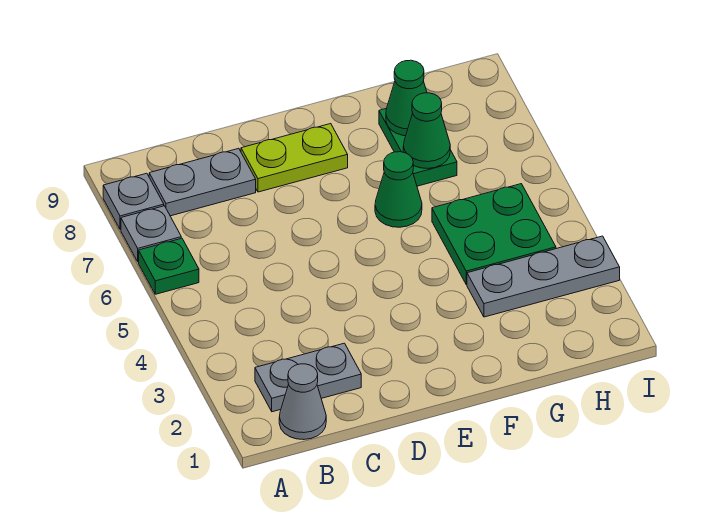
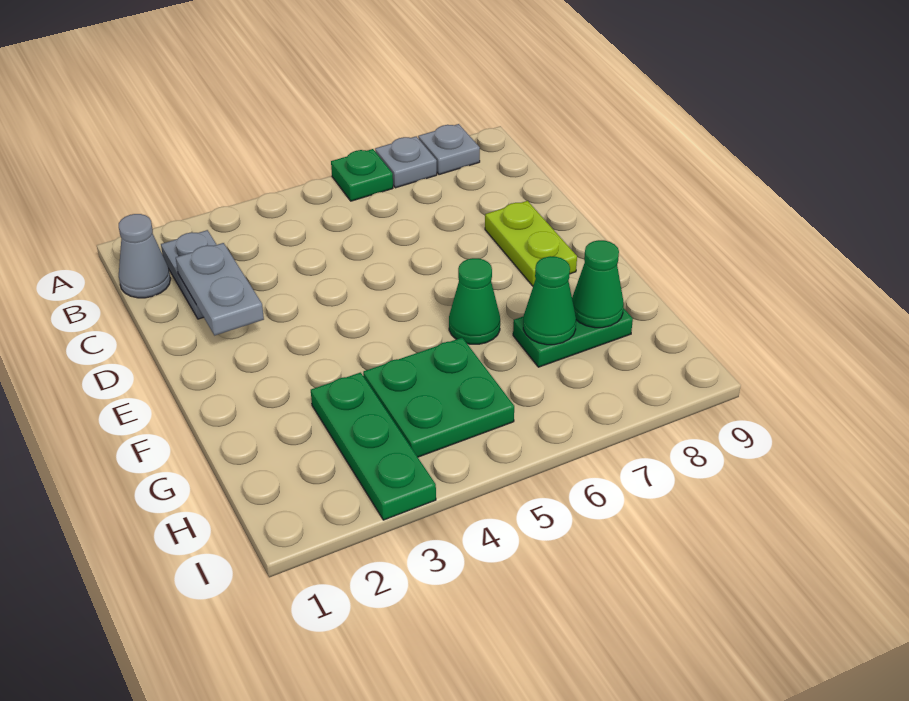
grey 1x2 plate [149,148,256,216] -> grey 1x2 plate moved to [176,243,264,336]
grey 1x3 plate [467,236,620,317] -> green 1x3 plate [311,373,436,520]

